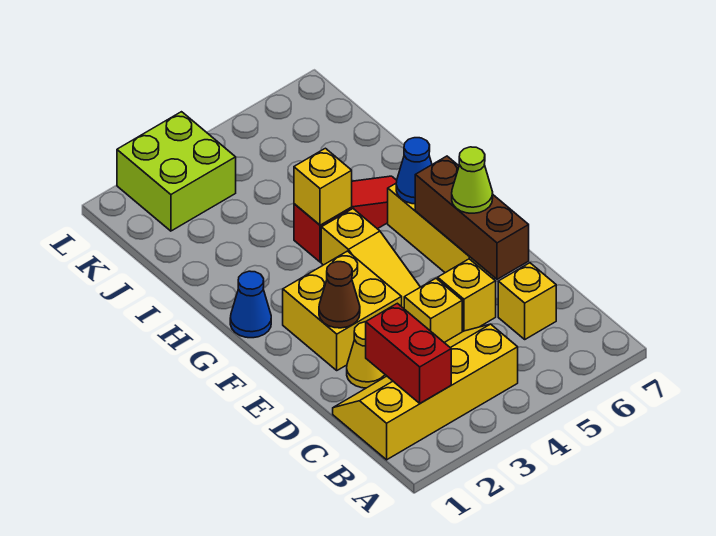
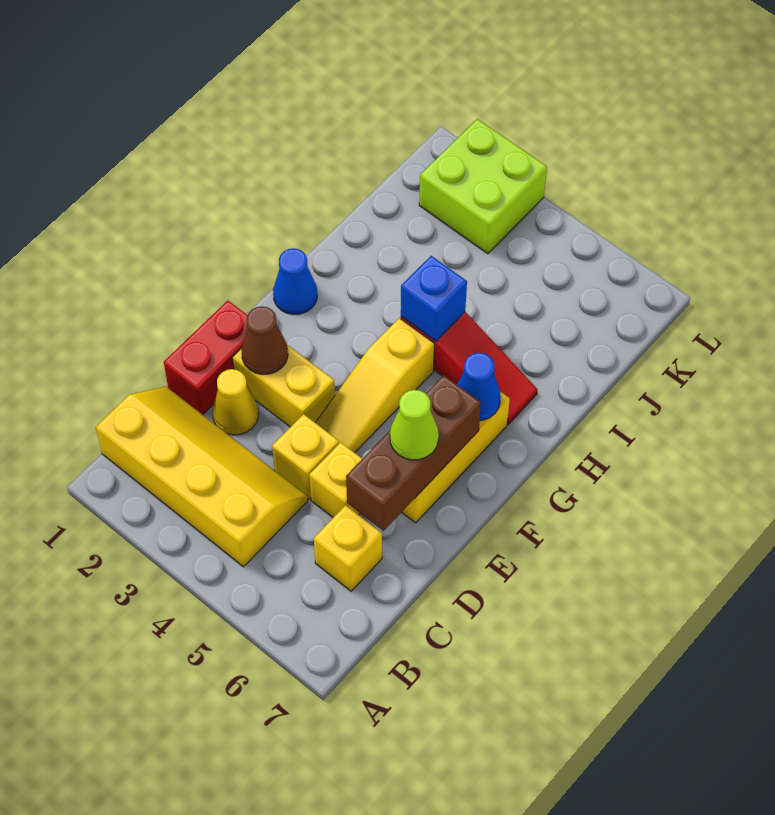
red 1x2 brick [366,303,451,403] -> red 1x2 brick moved to [164,301,248,415]
yellow 2x2 brick [283,251,402,370] -> yellow 1x2 brick [232,345,335,427]
yellow 1x1 brick [294,148,352,225] -> blue 1x1 brick [401,256,467,341]

